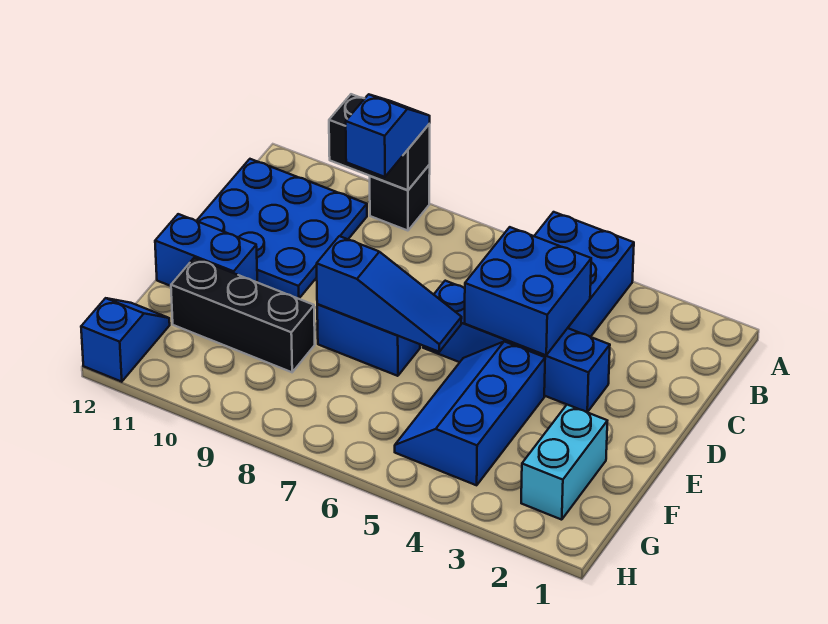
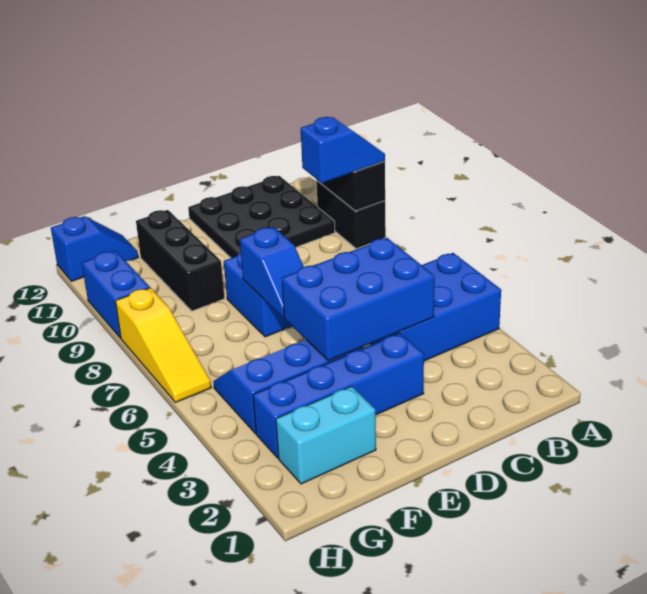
black 1x1 brick [370,165,430,231] -> black 1x2 brick [317,181,386,249]
blue 3x3 plate [197,159,367,299] -> black 3x3 plate [188,176,335,258]
blue 2x2 brick [465,227,591,355] -> blue 2x3 brick [282,238,435,361]
blue 1x4 brick [423,281,610,412] -> blue 1x4 brick turned to [253,333,424,458]
blue 1x3 slope [317,236,462,352] -> blue 1x2 slope [240,227,304,318]
blue 1x2 brick [155,214,257,286] -> blue 1x2 brick moved to [82,251,150,338]
none -> yellow 1x3 slope [116,288,211,402]

